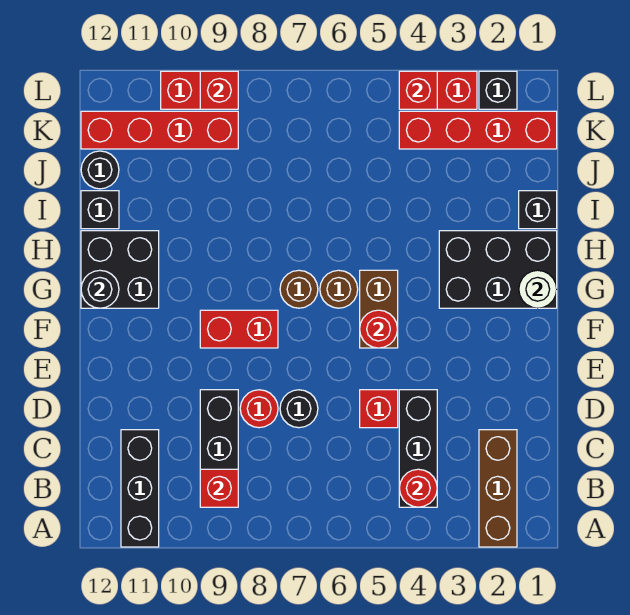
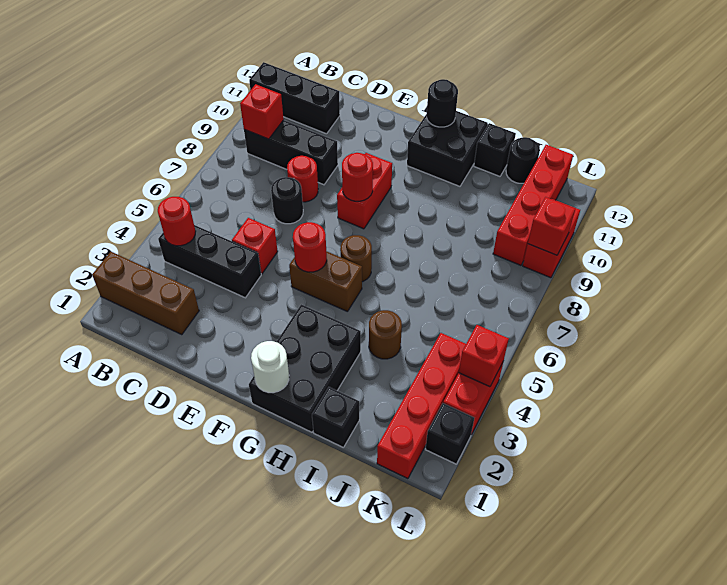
none -> red 1x1 round brick [342,153,373,201]
brown 1x1 round brick [280,270,318,308] -> brown 1x1 round brick moved to [369,310,402,359]

